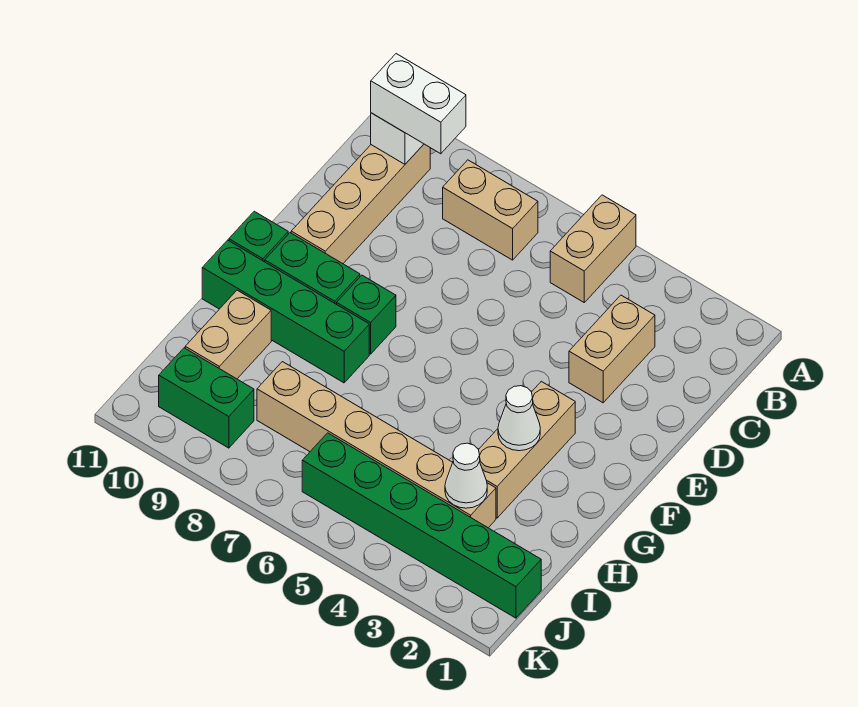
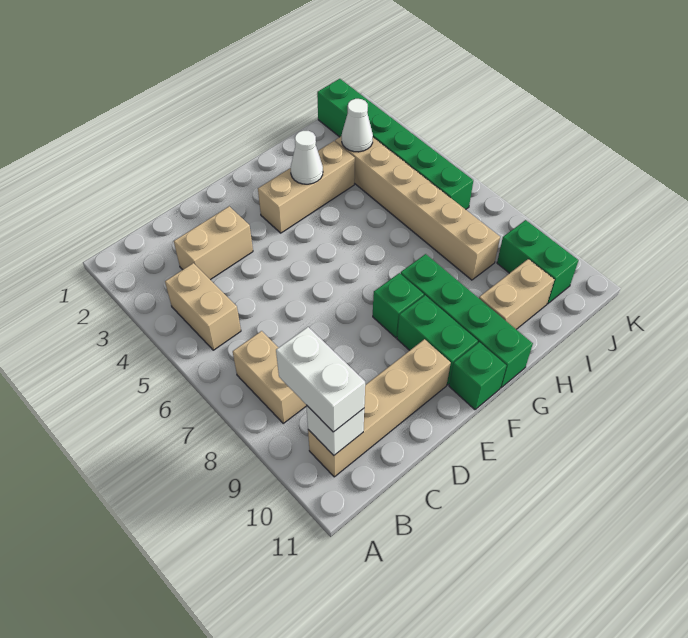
tan 1x2 brick [550,195,636,302] -> tan 1x2 brick turned to [165,263,241,350]

